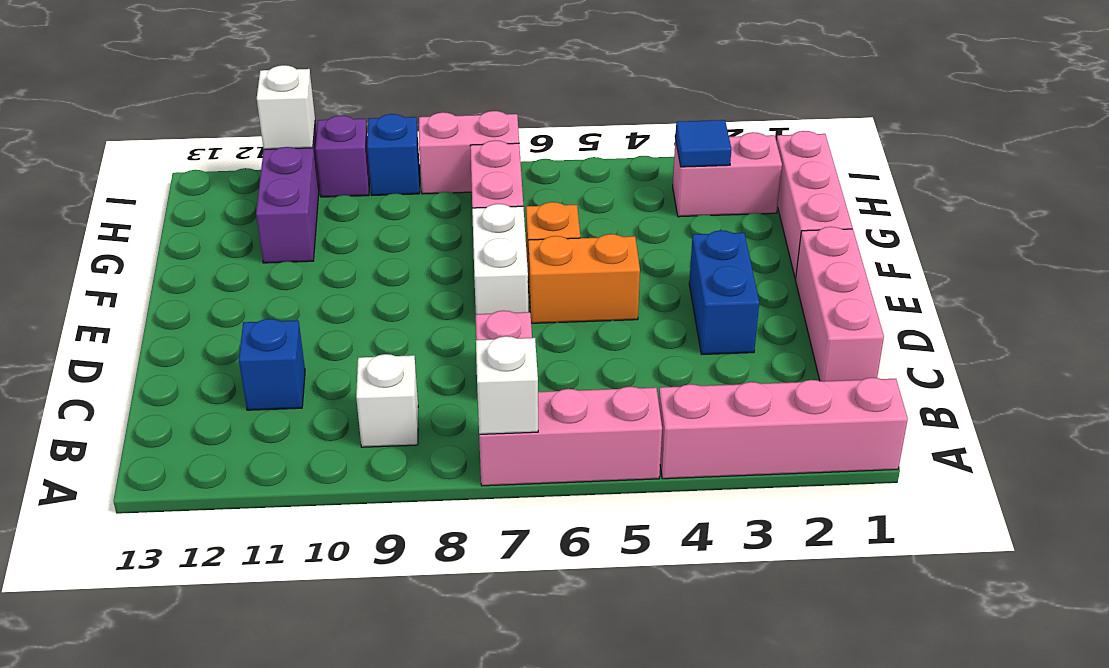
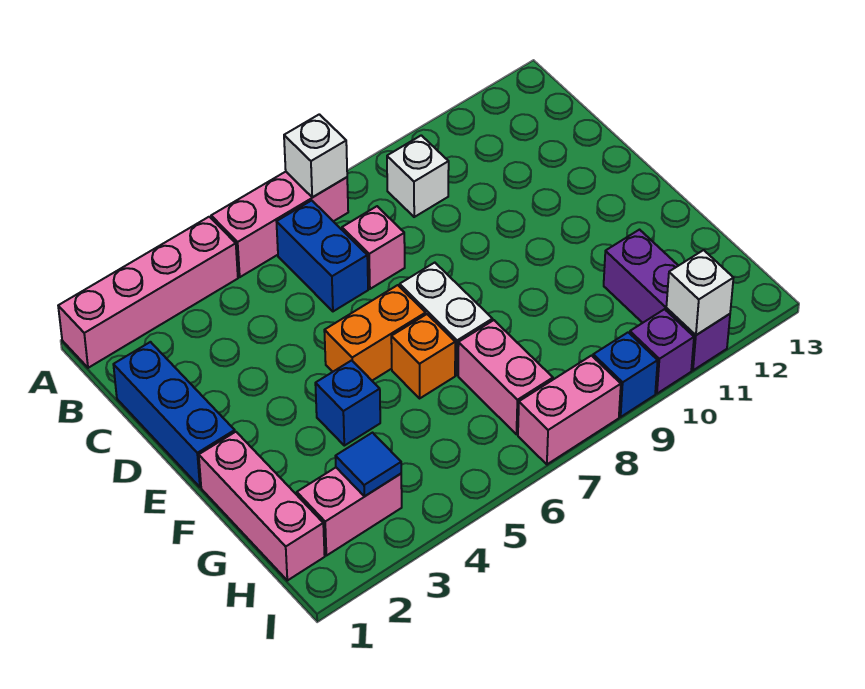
pink 1x3 brick [796,227,884,381] -> blue 1x3 brick [113,342,235,487]
blue 1x1 brick [239,319,305,410] -> blue 1x1 brick moved to [315,360,380,446]
blue 1x2 brick [689,230,759,354] -> blue 1x2 brick moved to [277,200,368,311]

